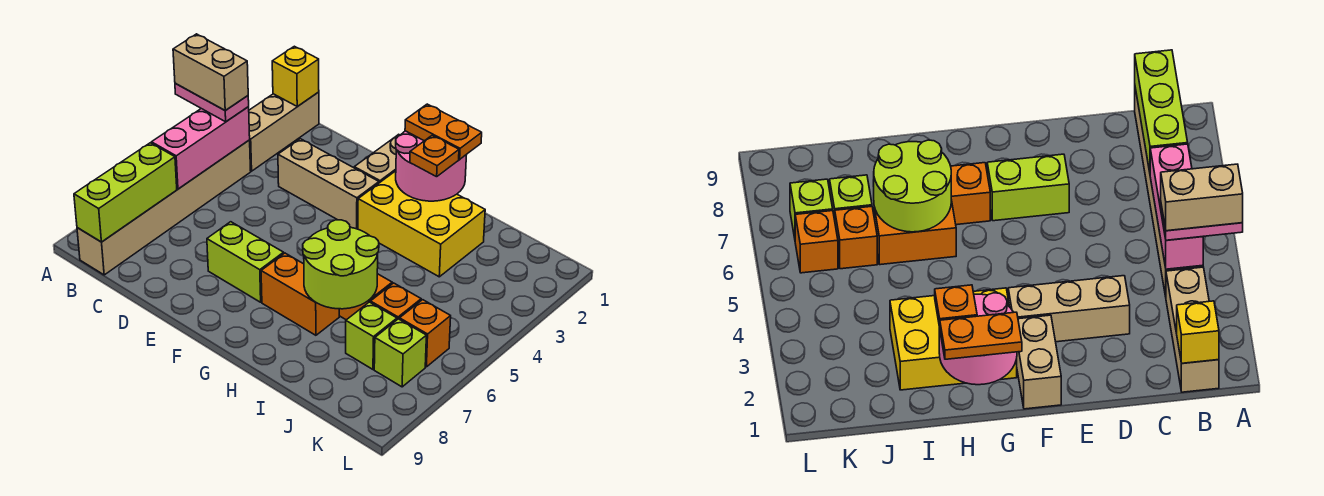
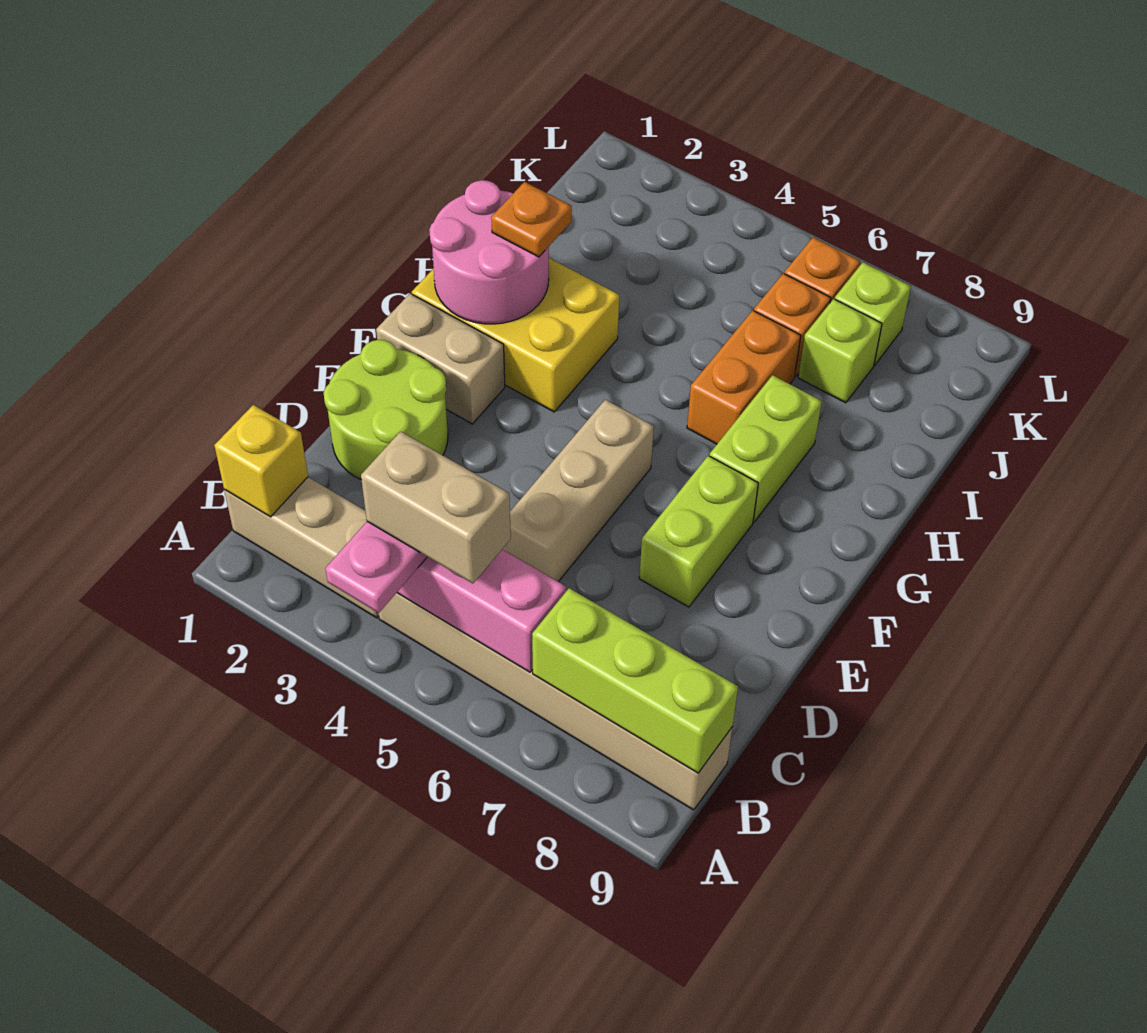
tan 1x2 brick [173,34,248,110] -> tan 1x2 brick turned to [361,431,511,583]
tan 1x3 brick [278,139,379,229] -> tan 1x3 brick moved to [503,400,654,582]
orange 1x2 plate [405,104,482,159] -> none
yellow 2x3 brick [358,171,485,277] -> yellow 2x3 brick turned to [412,258,619,412]
orange 1x2 brick [261,253,339,335] -> lime 1x2 brick [709,375,822,522]
lime 2x2 round brick [303,220,379,309] -> lime 2x2 round brick moved to [324,340,448,479]

